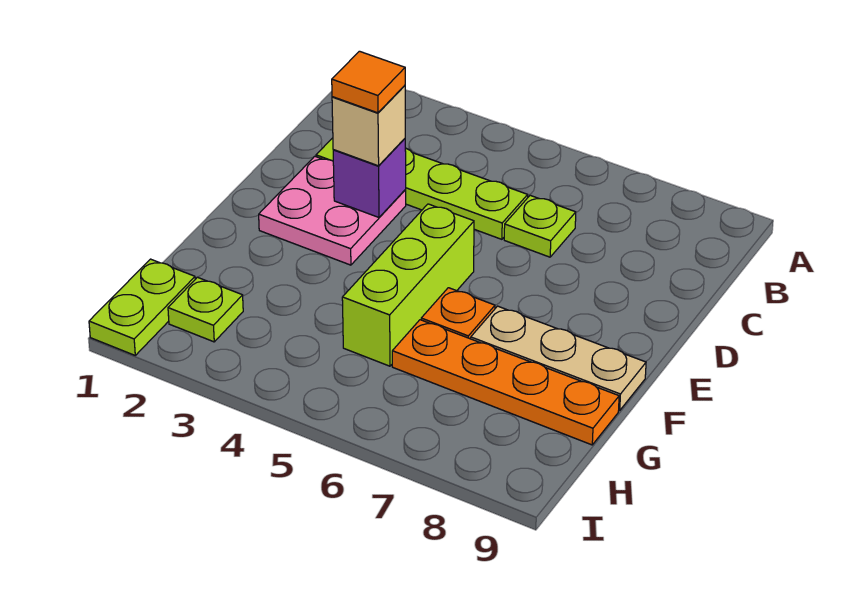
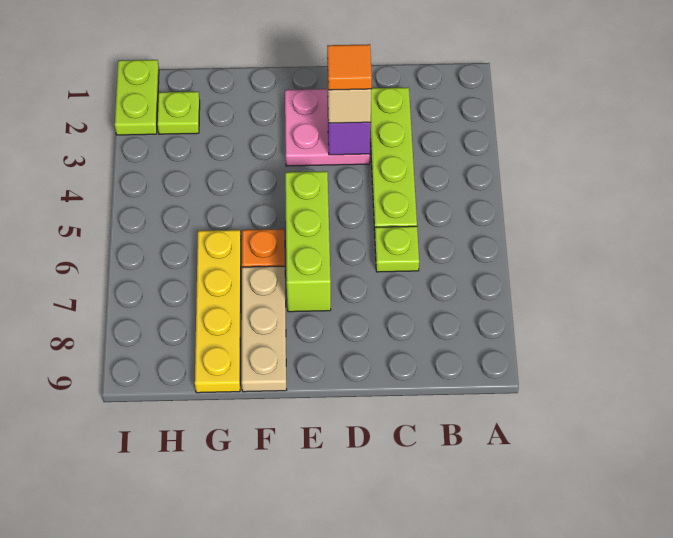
lime 1x3 brick [342,204,474,366] -> lime 1x3 brick turned to [285,171,331,312]
orange 1x4 plate [392,320,619,445] -> yellow 1x4 plate [195,230,241,393]
lime 1x2 plate [89,259,195,355] -> lime 1x2 plate turned to [115,60,159,135]

